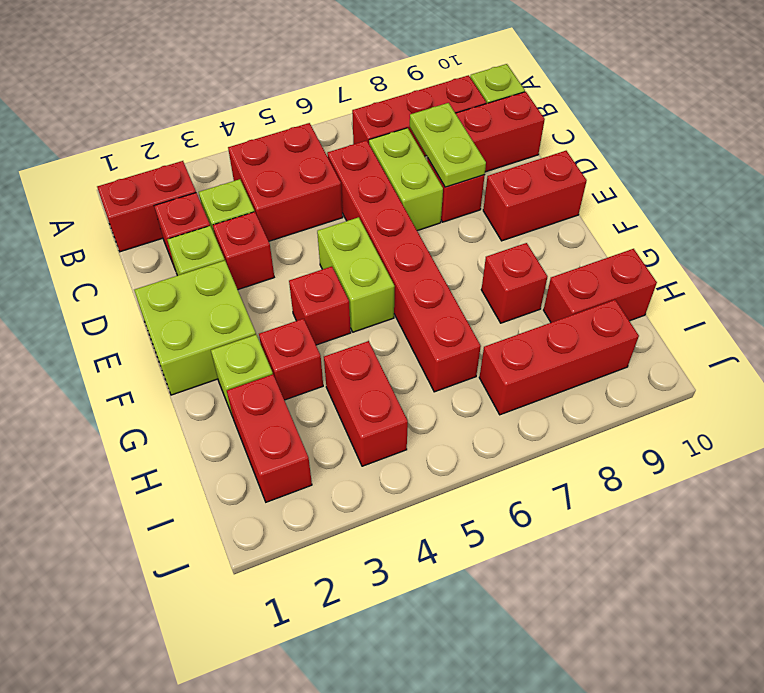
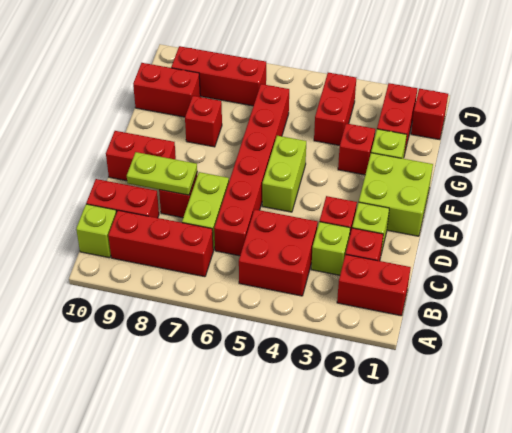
lime 1x2 plate [410,103,486,187] -> lime 1x2 plate turned to [127,152,197,195]
red 1x1 brick [289,266,351,345] -> red 1x1 brick moved to [411,89,448,140]

